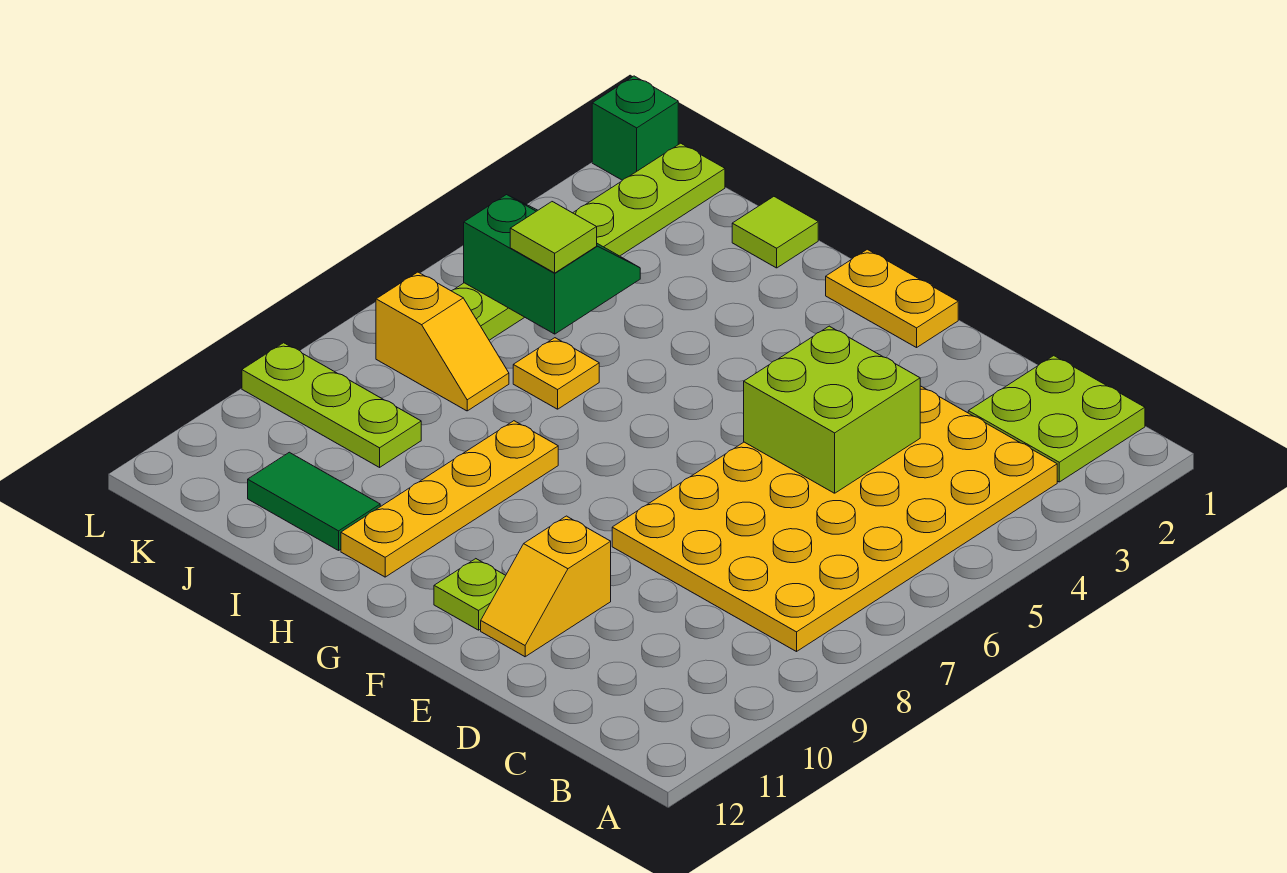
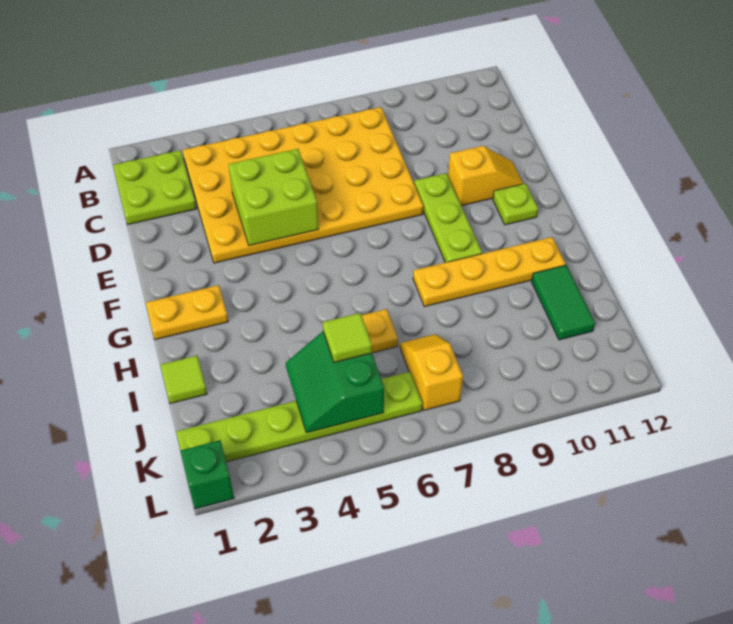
yellow 1x2 plate [826,249,958,348] -> yellow 1x2 plate turned to [146,285,228,340]
lime 1x3 plate [242,343,421,467] -> lime 1x3 plate moved to [414,173,482,263]

